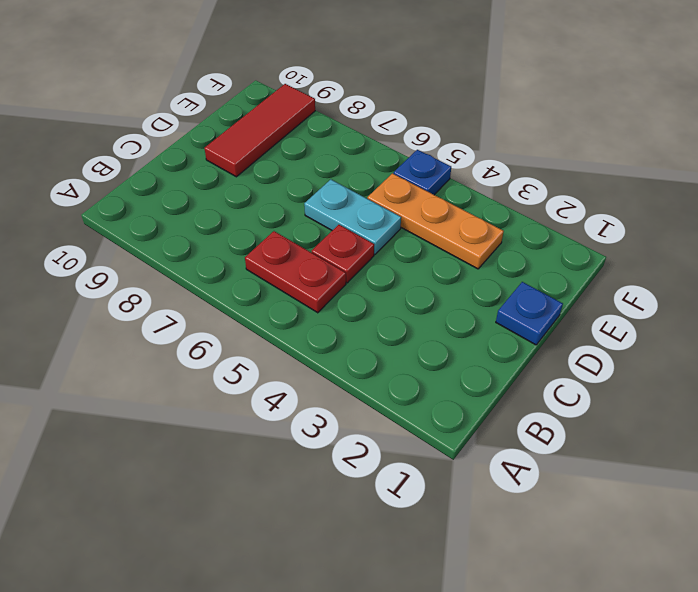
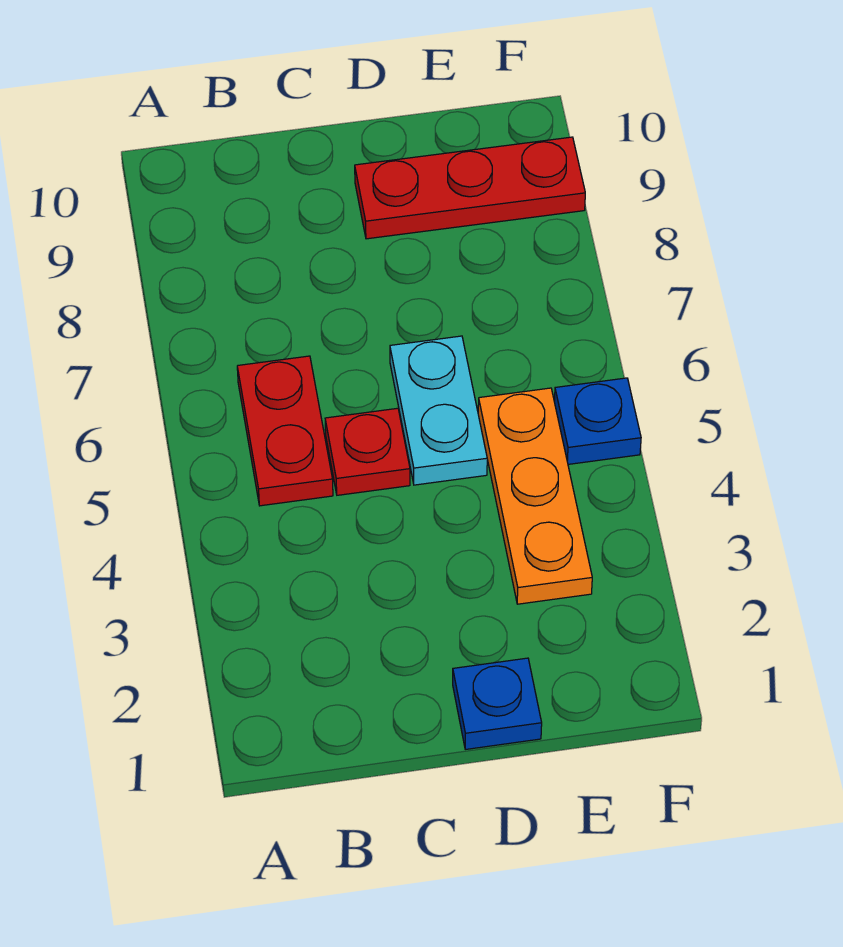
red 1x3 tile [204,84,315,177] -> red 1x3 plate [355,137,585,239]

